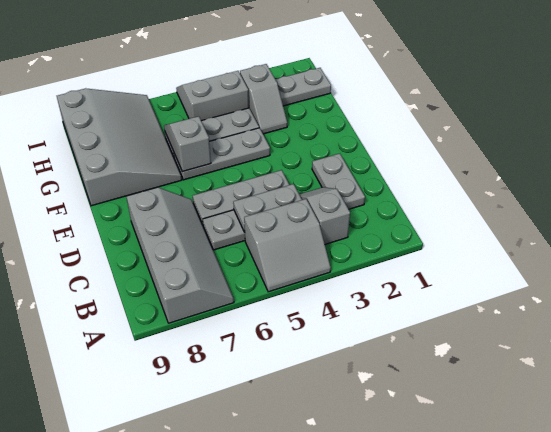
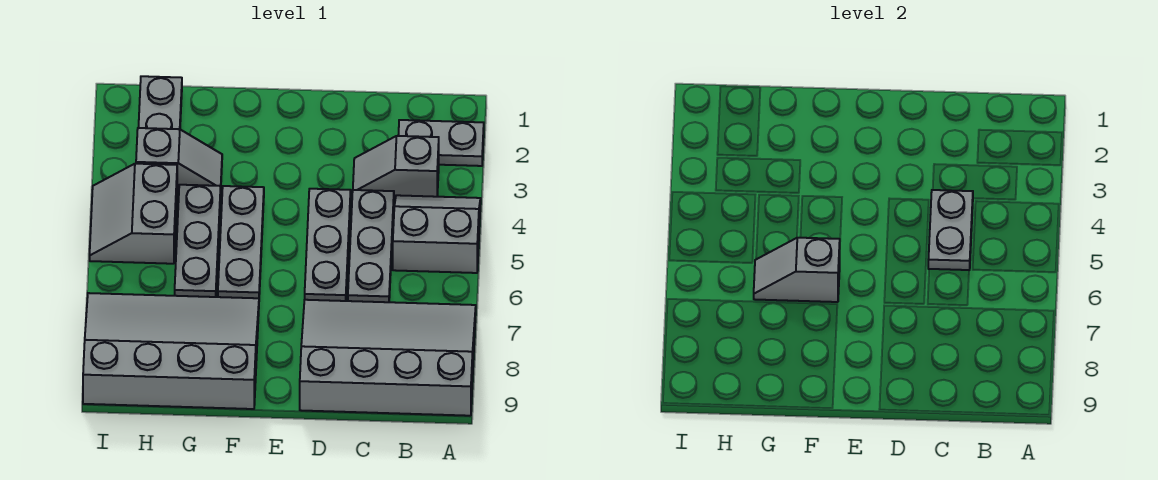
grey 2x2 slope [244,199,331,292] -> grey 2x2 slope turned to [393,195,481,273]
grey 2x4 slope [126,187,234,323] -> grey 3x4 slope [300,300,476,416]
grey 1x2 plate [312,154,365,209] -> grey 1x2 plate moved to [398,120,484,166]

